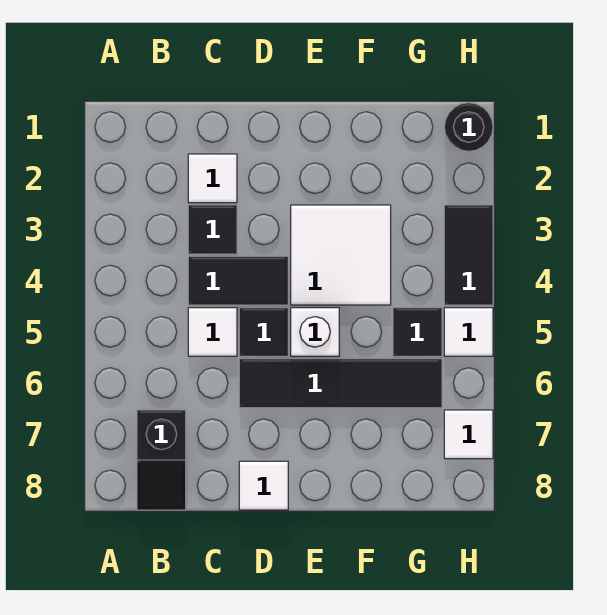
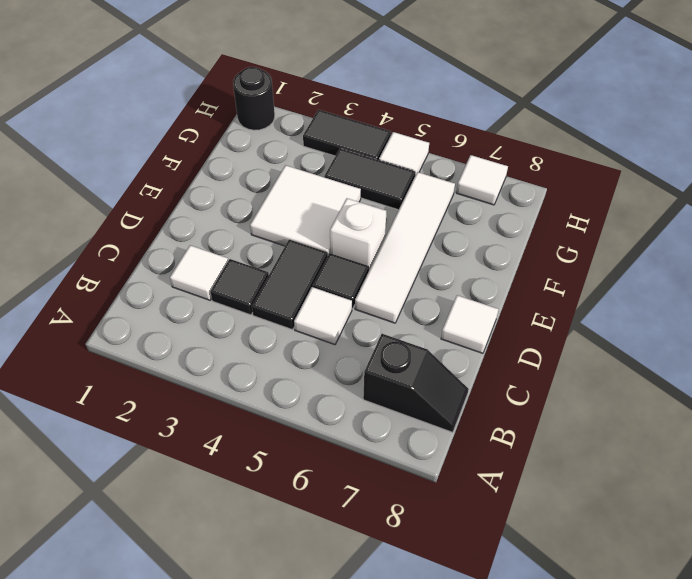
black 1x4 tile [239,359,442,408] -> white 1x4 tile [355,172,455,323]
black 1x1 tile [393,308,442,356] -> black 1x2 tile [324,149,415,210]

